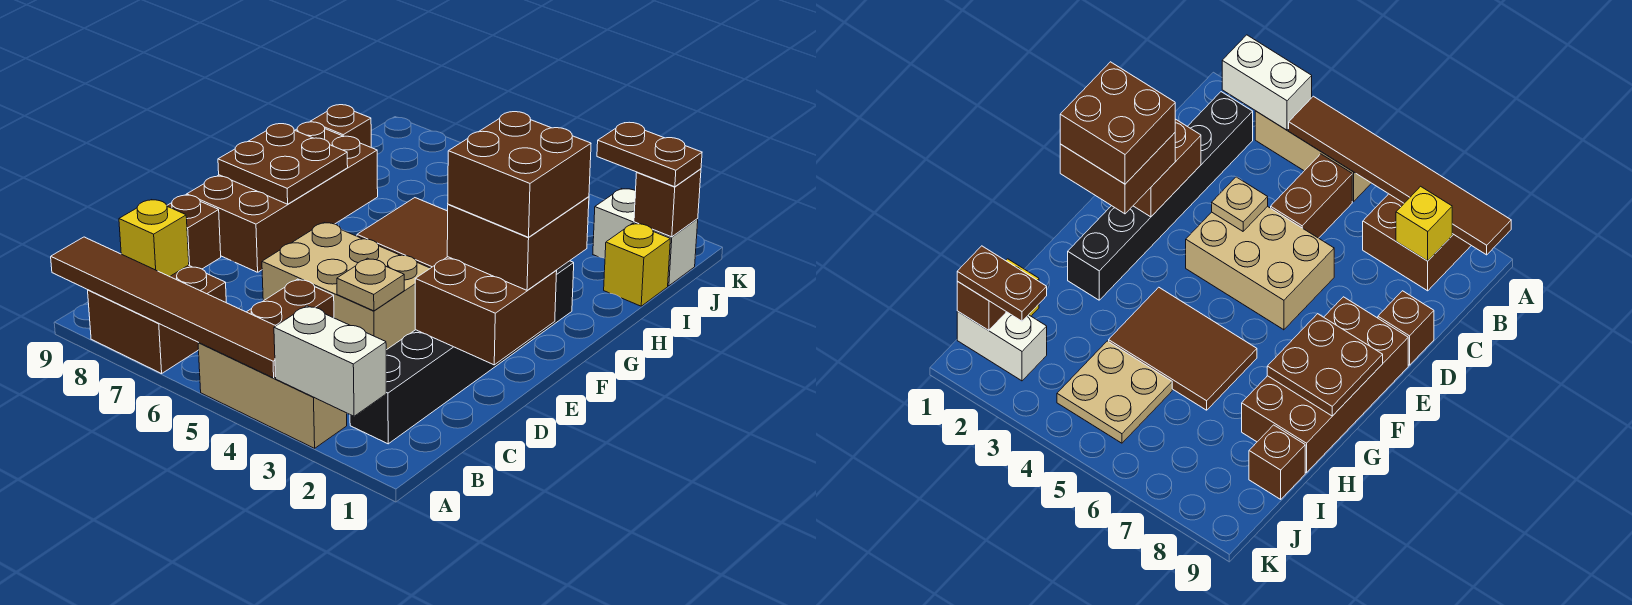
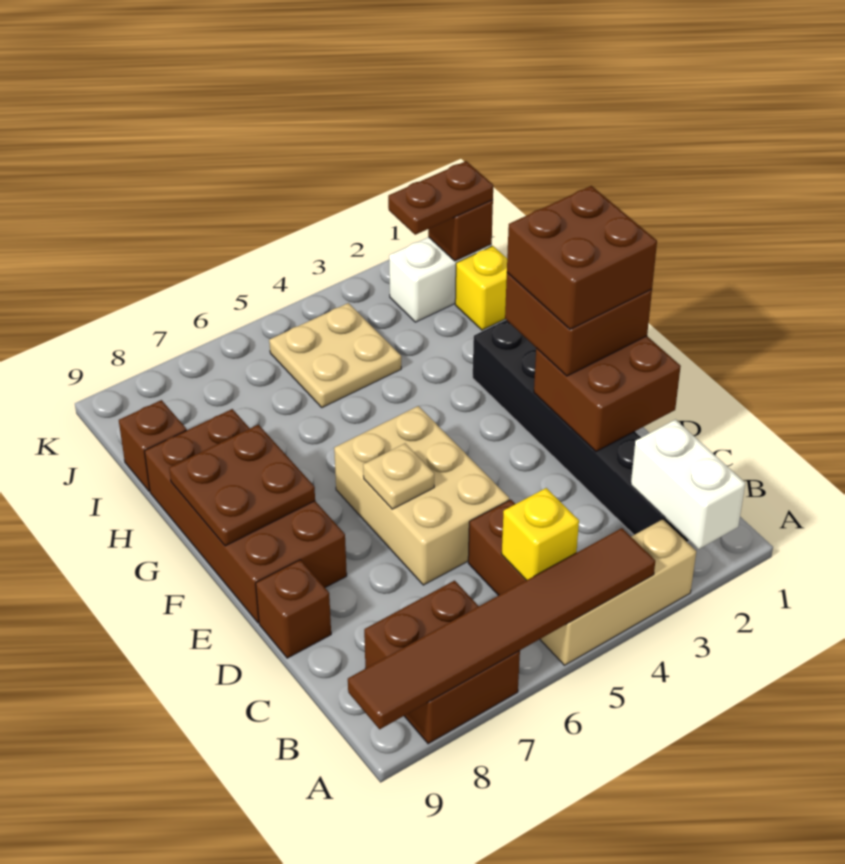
white 1x2 brick [274,306,386,416] -> white 1x2 brick turned to [631,420,745,549]
yellow 1x1 brick [119,200,189,277] -> yellow 1x1 brick moved to [502,488,579,580]
tan 2x3 brick [262,222,430,350] -> tan 2x3 brick turned to [334,406,509,585]
tan 1x1 plate [337,258,404,311] -> tan 1x1 plate moved to [363,444,434,509]
brown 2x3 tile [357,198,448,268] -> none

